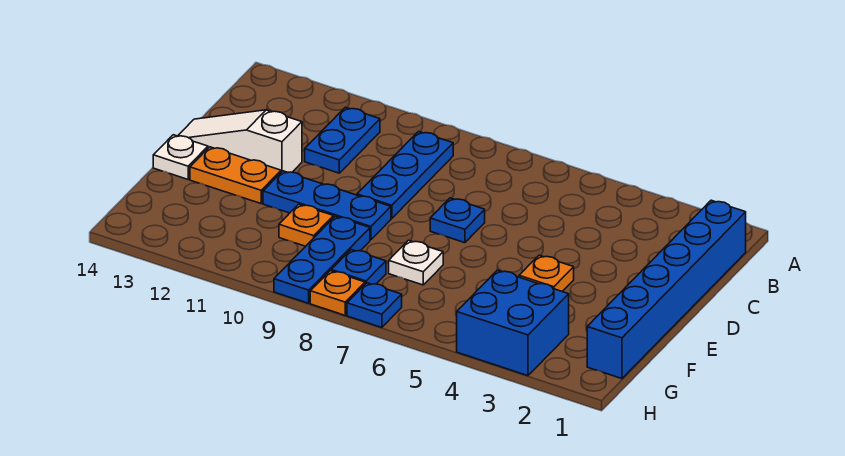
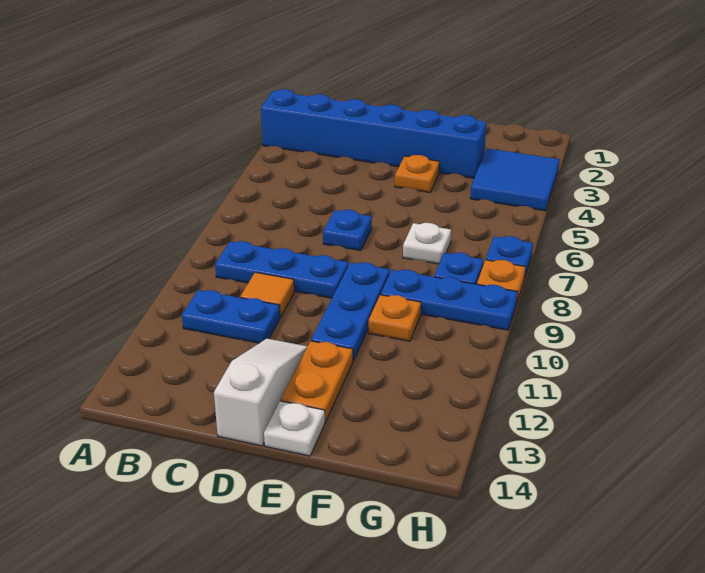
blue 1x6 brick [587,200,746,379] -> blue 1x6 brick moved to [261,89,487,178]
none -> orange 1x1 tile [240,272,294,317]
white 1x3 slope [178,110,302,172] -> white 1x3 slope turned to [214,339,307,446]
blue 2x2 brick [457,270,569,376] -> blue 2x2 tile [470,148,560,211]

